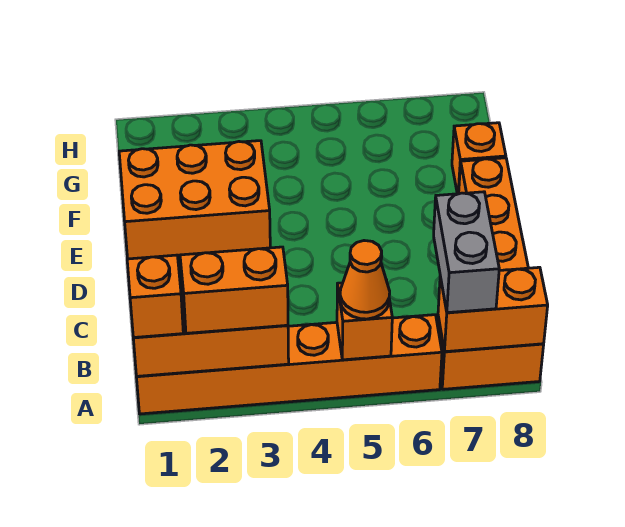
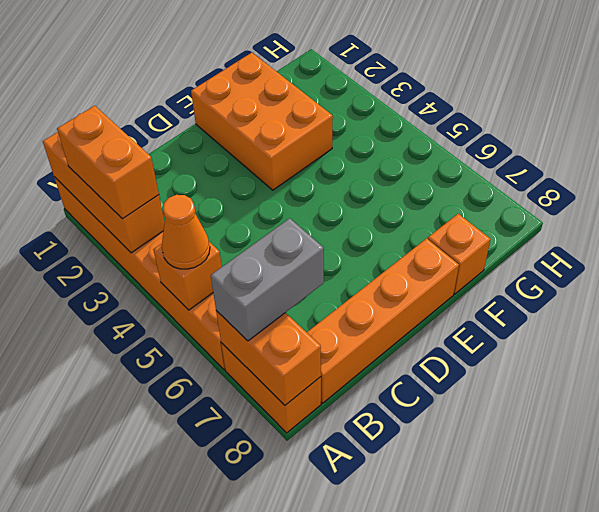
orange 1x1 brick [127,255,183,338] -> none

